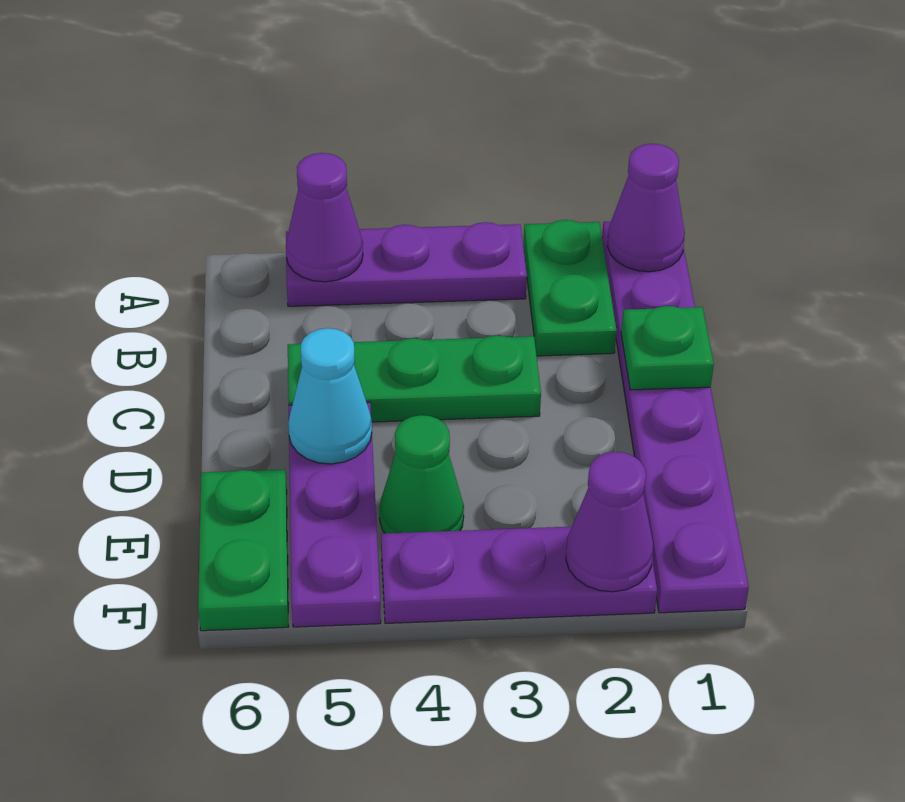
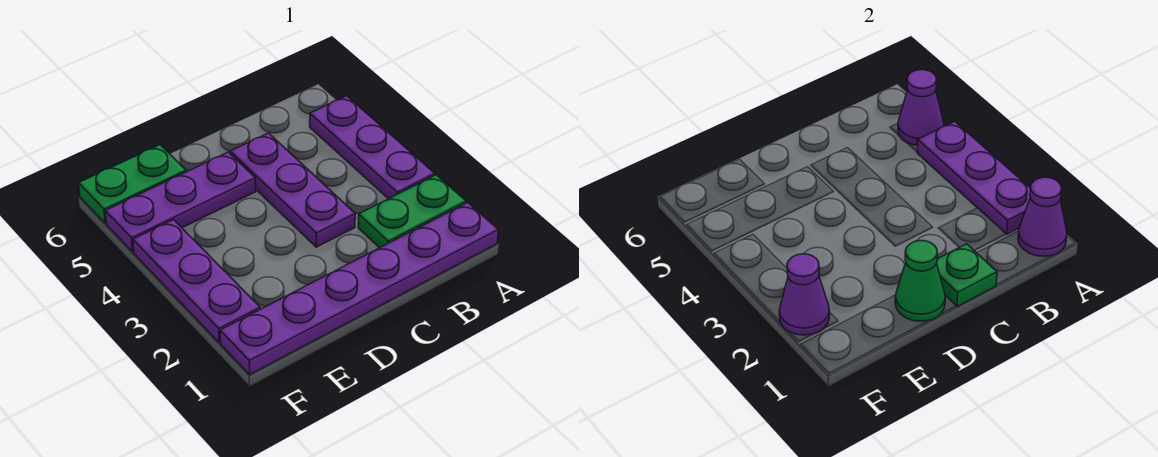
none -> purple 1x3 plate [917,122,1031,234]
green 1x3 plate [288,335,541,422] -> purple 1x3 plate [230,133,355,247]
cyan 1x1 cone [288,328,372,464] -> none
green 1x1 cone [380,415,464,533] -> green 1x1 cone moved to [895,241,945,321]

